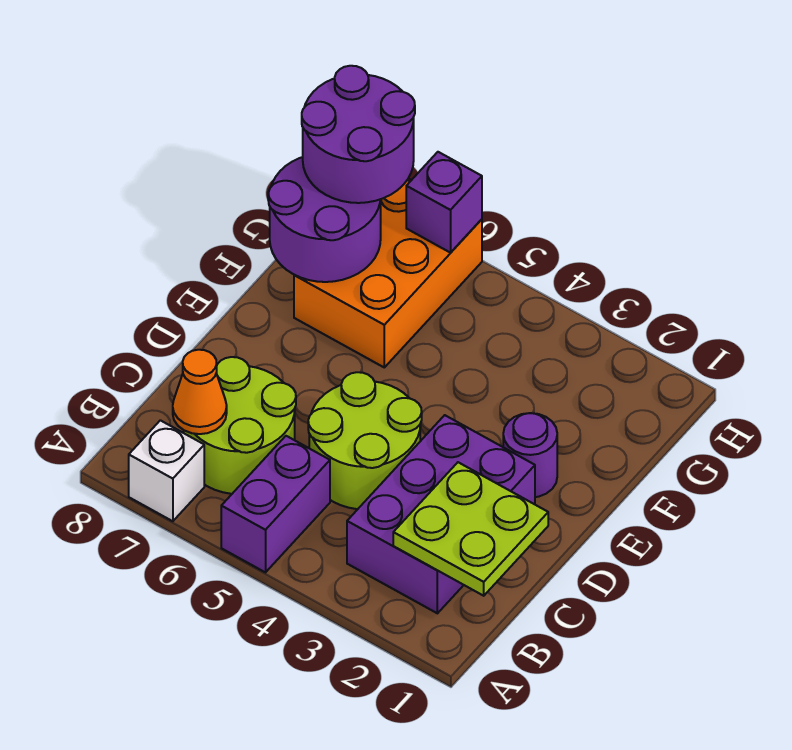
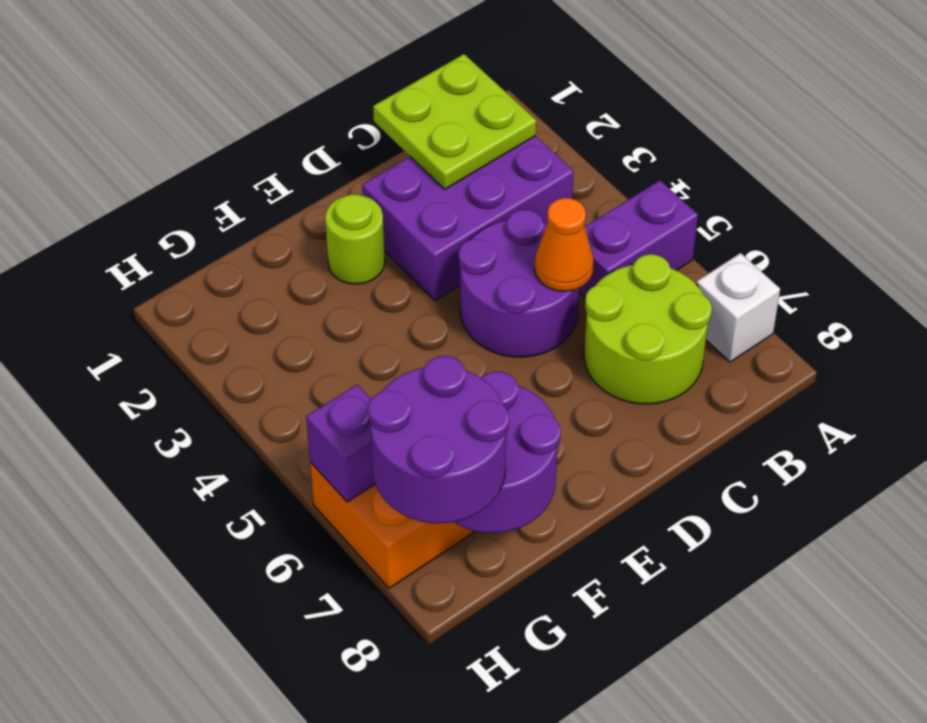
orange 1x1 cone [173,350,227,434] -> orange 1x1 cone moved to [535,198,594,291]
lime 2x2 round brick [308,372,422,509] -> purple 2x2 round brick [459,210,579,357]
purple 1x1 round brick [503,413,557,497] -> lime 1x1 round brick [325,194,385,284]

